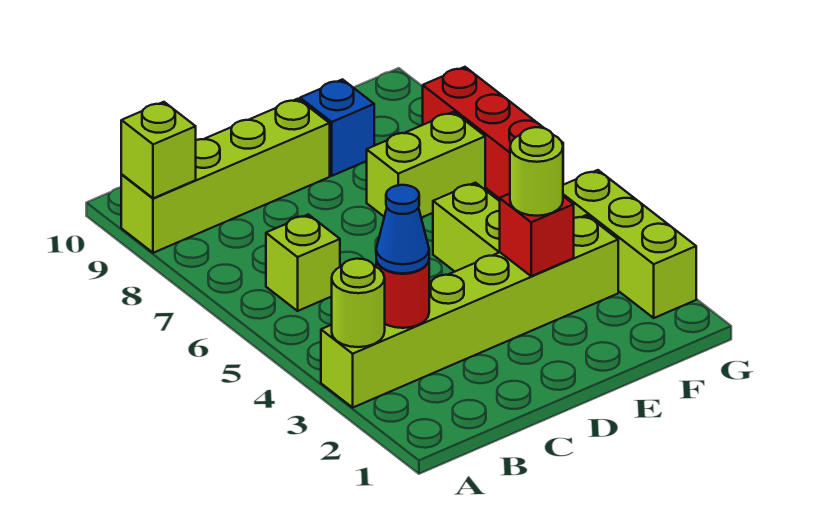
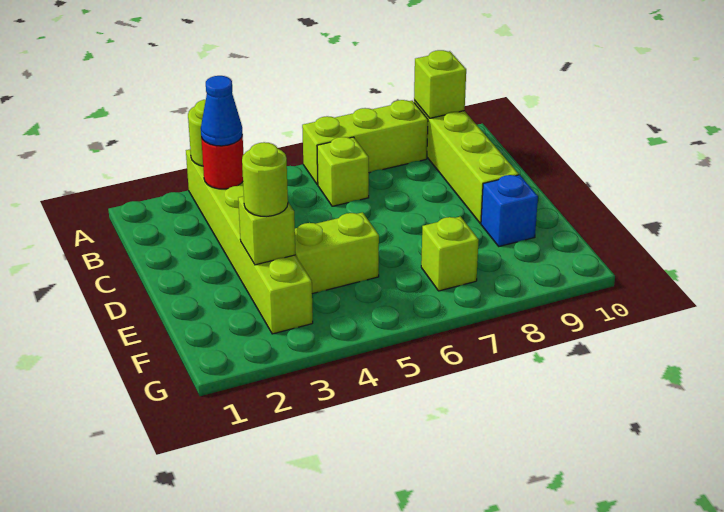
red 1x1 brick [500,194,574,276] -> lime 1x1 brick [238,196,295,265]
lime 1x2 brick [367,112,485,218] -> lime 1x1 brick [421,216,479,291]
lime 1x3 brick [563,170,696,318] -> lime 1x3 brick moved to [302,100,428,185]
red 1x3 brick [423,67,563,199] -> none

